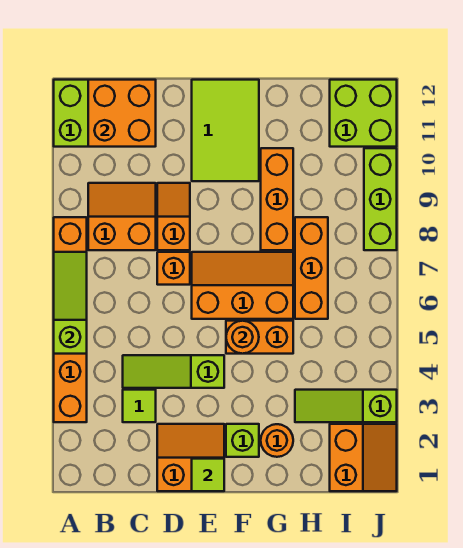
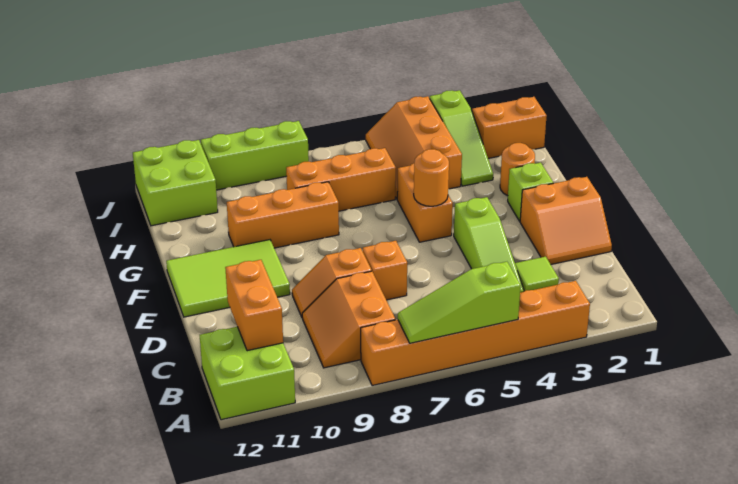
orange 2x2 brick [88,80,156,147] -> orange 1x2 brick [225,260,283,351]
orange 2x2 slope [157,424,224,491] -> orange 2x2 slope turned to [520,177,612,264]
lime 1x1 tile [192,459,224,491] -> none
orange 2x3 slope [192,252,293,319] -> orange 2x3 slope moved to [366,96,462,199]

